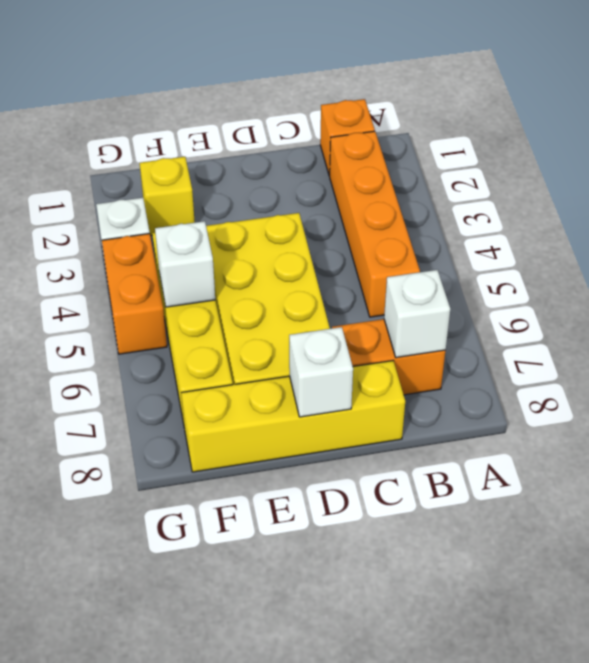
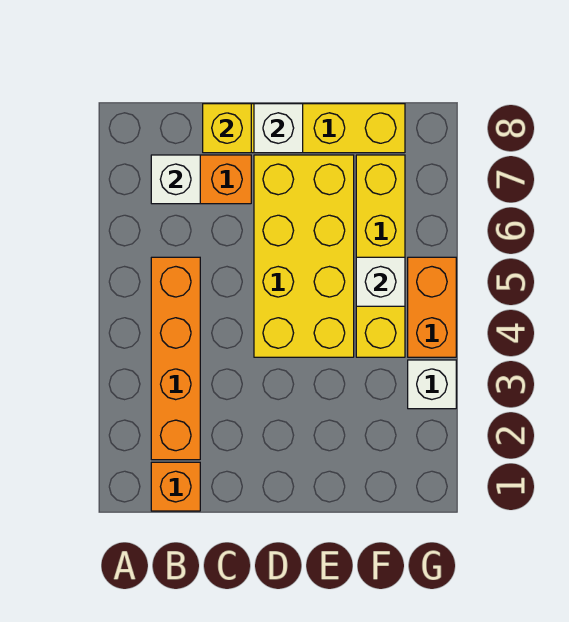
yellow 1x1 brick [140,157,195,235] -> yellow 1x1 brick moved to [203,104,251,153]

